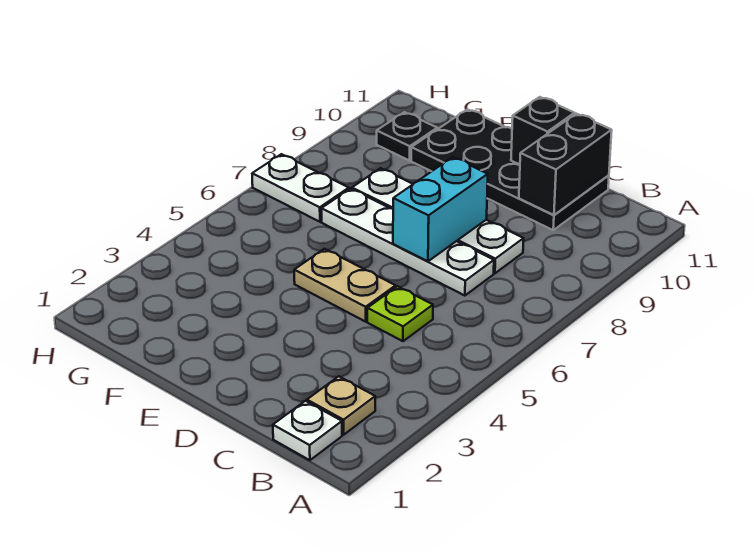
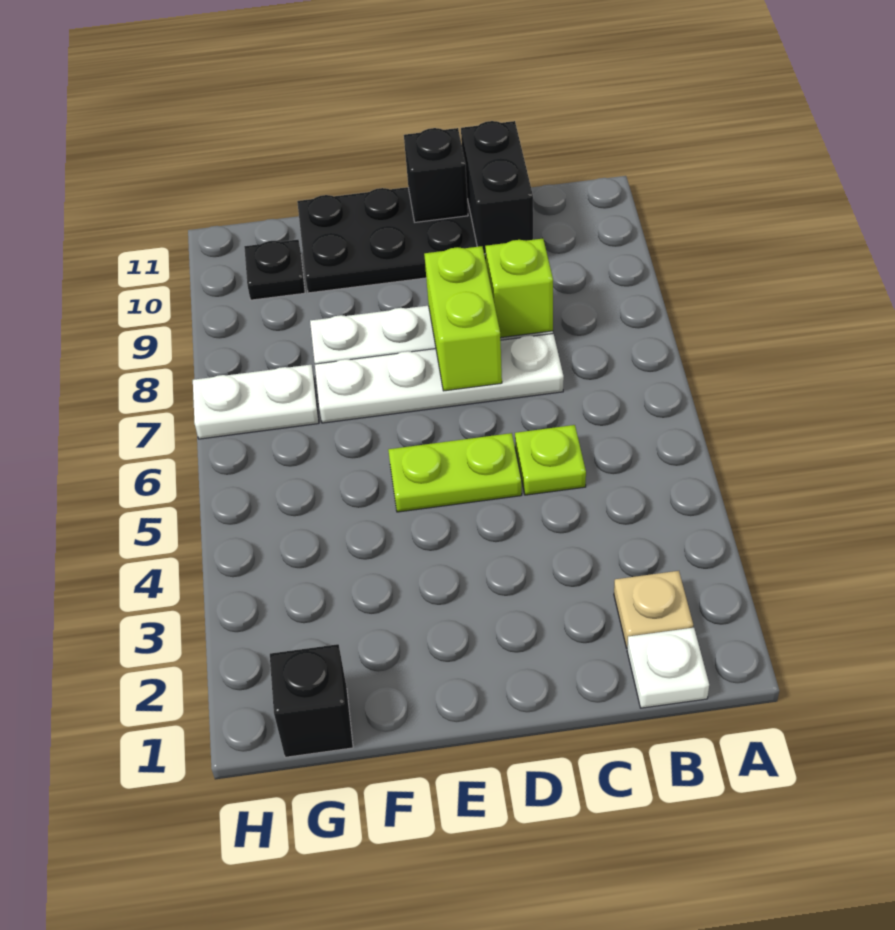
none -> lime 1x1 brick [485,239,553,338]
tan 1x2 plate [294,249,396,322] -> lime 1x2 plate [388,433,522,512]
cyan 1x2 brick [393,157,488,262] -> lime 1x2 brick [424,246,502,391]
none -> black 1x1 brick [270,644,353,757]

